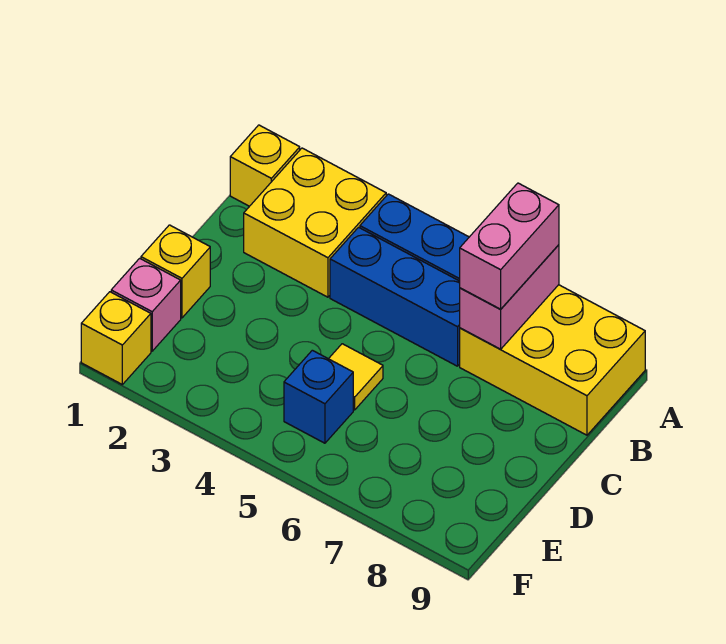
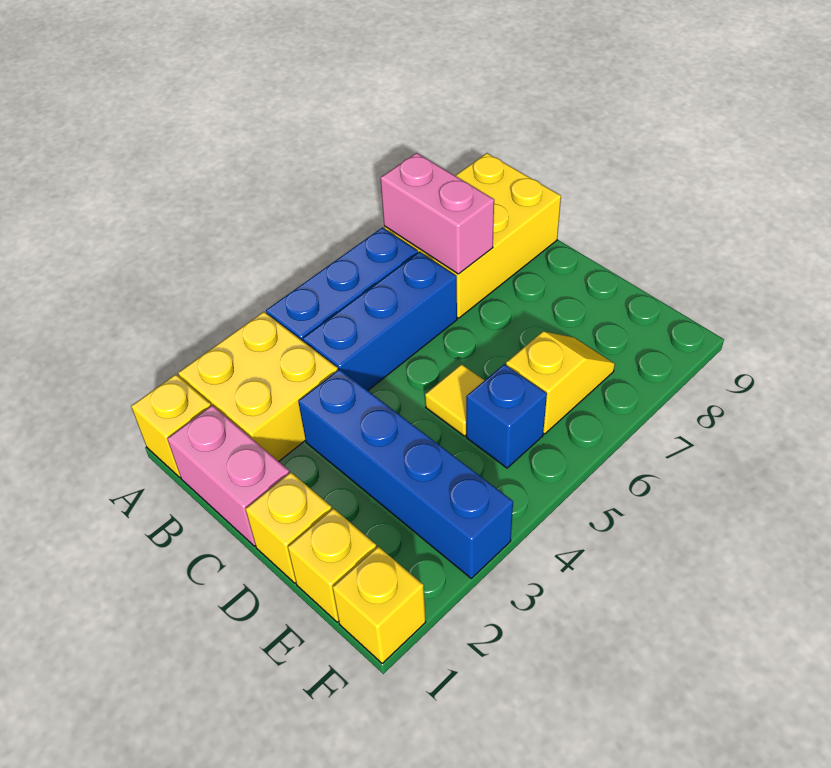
pink 1x2 brick [460,183,559,309] -> pink 1x2 brick moved to [167,405,289,546]
none -> blue 1x4 brick [298,369,513,578]
pink 1x1 brick [111,258,181,351] -> yellow 1x1 brick [288,508,377,622]
none -> yellow 1x2 slope [506,331,615,434]

